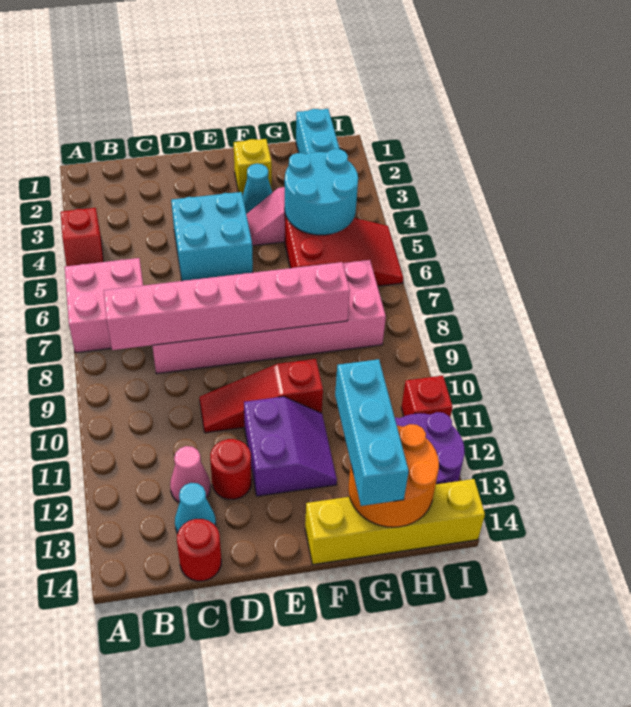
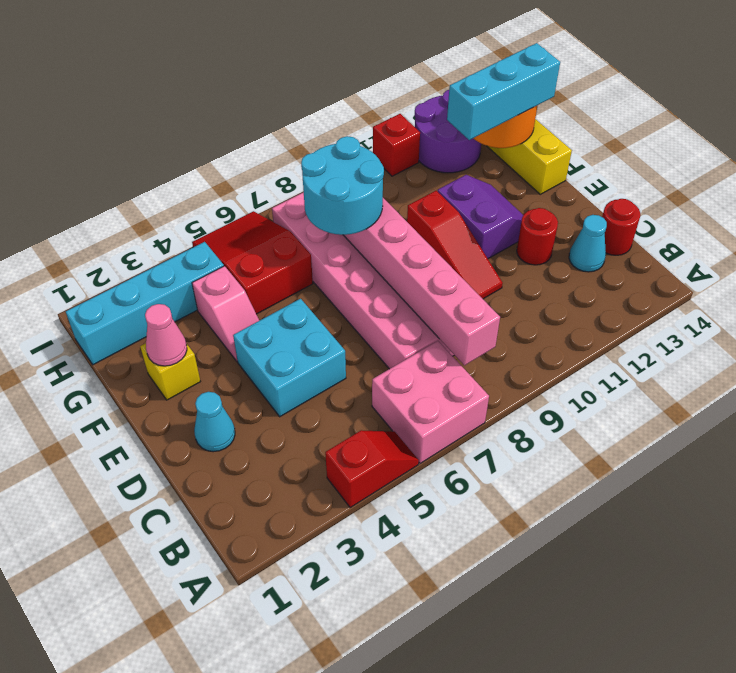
pink 1x1 cone [170,446,210,503] -> pink 1x1 cone moved to [145,304,187,366]
purple 2x2 slope [244,397,337,496] -> purple 2x2 slope turned to [438,175,523,259]
cyan 1x1 cone [243,164,272,214] -> cyan 1x1 cone moved to [194,392,235,452]
cyan 2x2 round brick [284,149,358,235] -> cyan 2x2 round brick moved to [301,136,384,235]

